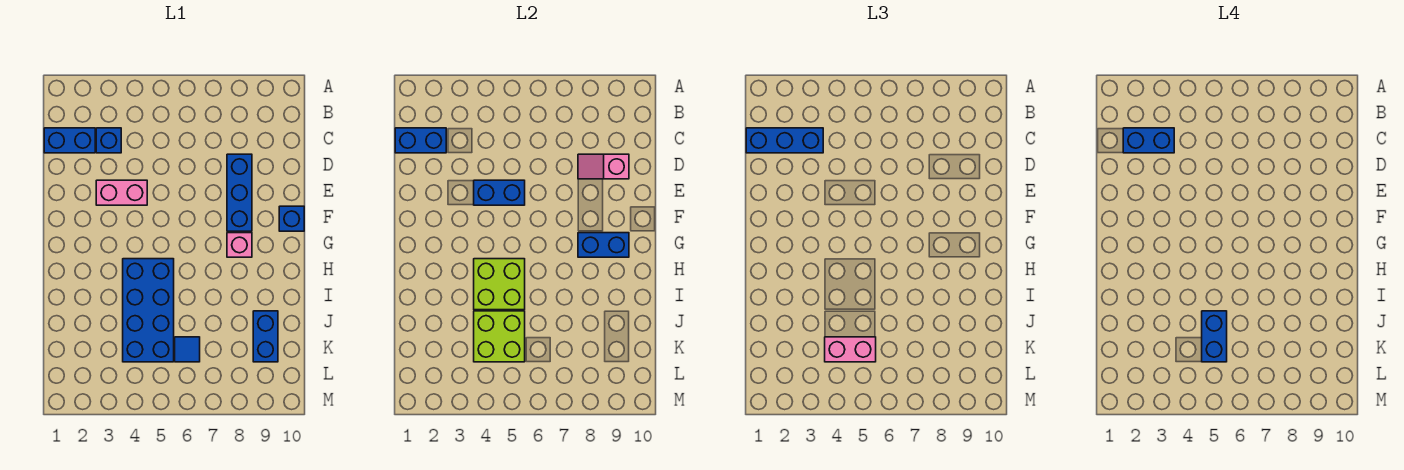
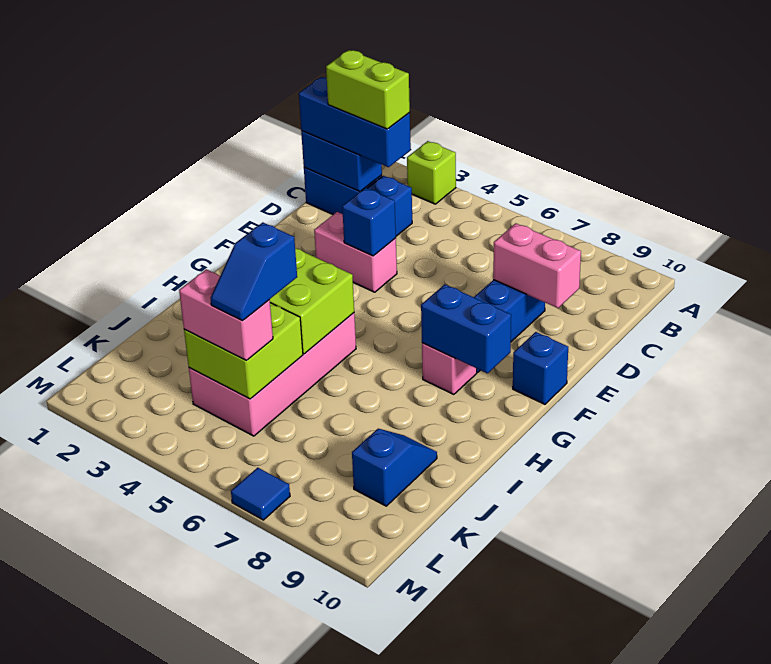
none -> lime 1x1 brick [407,141,456,204]
blue 1x2 brick [1123,128,1174,153] -> lime 1x2 brick [326,50,410,129]
pink 1x2 slope [578,154,629,179] -> pink 1x2 brick [493,223,581,308]
blue 1x2 brick [474,180,525,205] -> blue 1x1 brick [342,188,396,256]
blue 2x4 brick [123,259,174,362] -> pink 2x4 brick [189,313,356,436]
blue 1x2 brick [1202,311,1227,362] -> blue 1x2 slope [211,222,297,321]
blue 1x2 brick [253,311,278,362] -> blue 1x2 slope [352,429,437,506]
blue 1x1 tile [175,337,200,362] -> blue 1x1 tile moved to [231,468,290,520]

